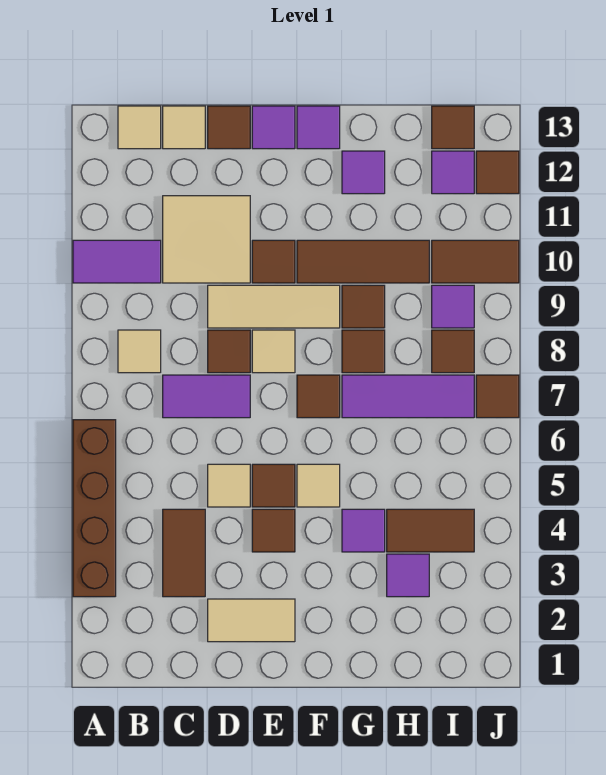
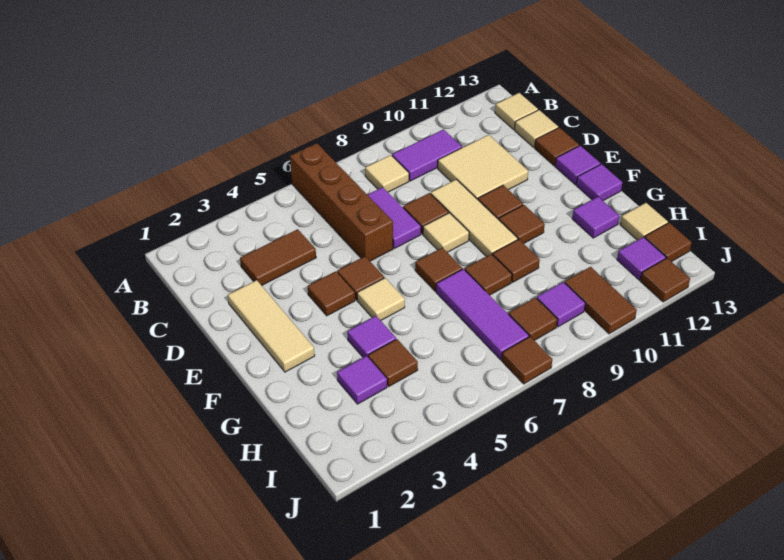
brown 1x4 brick [73,420,116,597] -> brown 1x4 brick turned to [290,143,393,261]
purple 1x2 tile [73,240,161,283] -> purple 1x2 tile turned to [392,129,462,181]
tan 1x2 tile [208,599,295,642] -> tan 1x3 tile [228,280,315,372]
tan 1x1 tile [208,464,250,507] -> tan 1x1 tile moved to [620,203,668,240]
brown 1x3 tile [297,240,429,283] -> brown 1x1 tile [499,205,545,244]
brown 1x2 tile [387,509,474,552] -> brown 1x1 tile [368,339,418,386]

